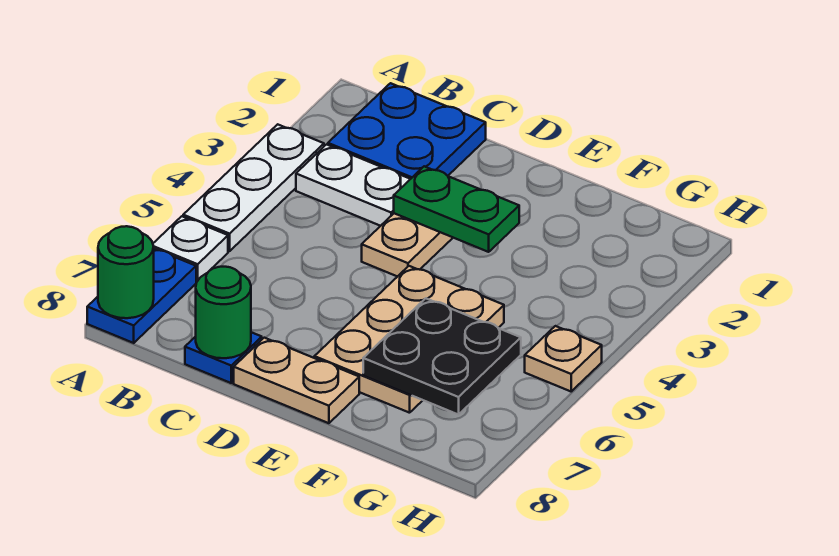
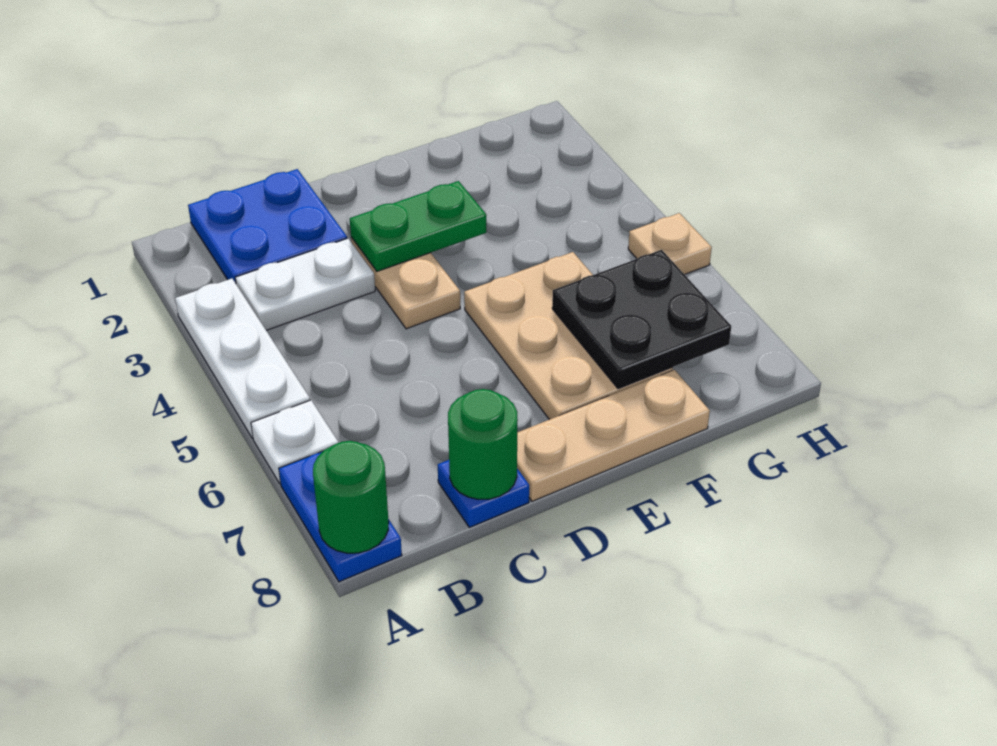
tan 1x2 plate [234,338,359,423] -> tan 1x3 plate [517,370,710,501]

